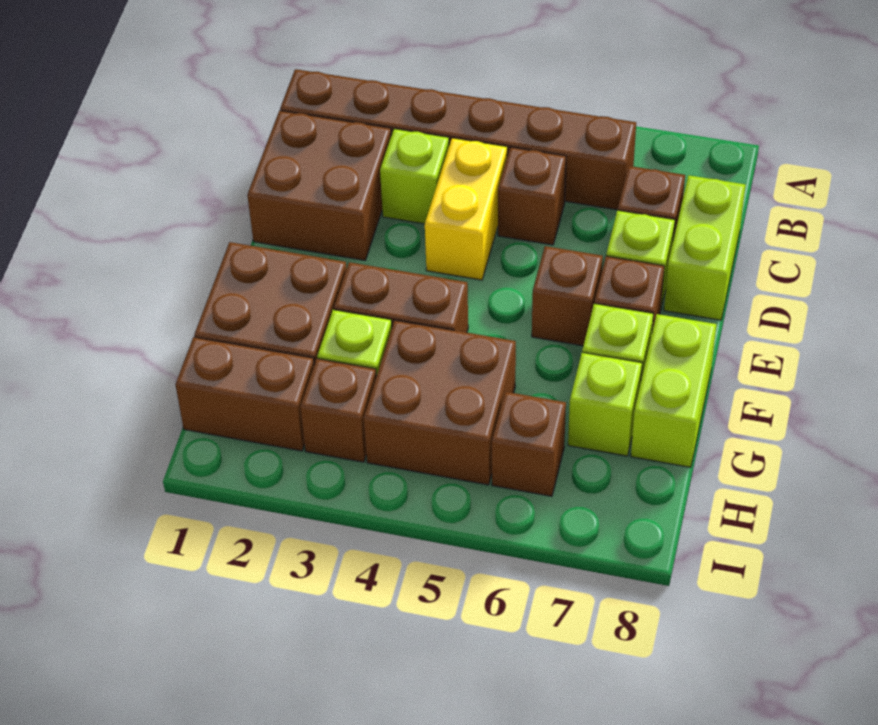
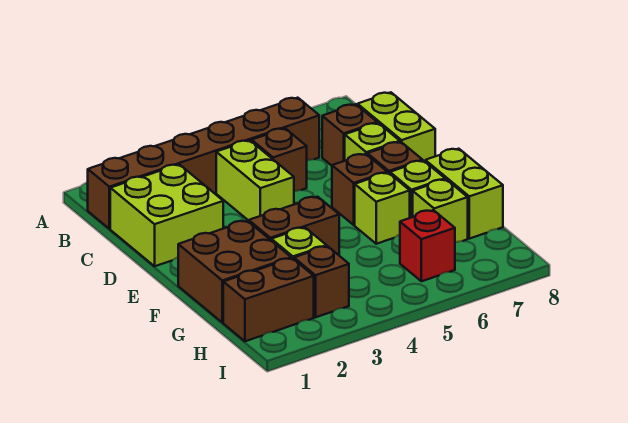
brown 2x2 brick [247,111,391,260] -> lime 2x2 brick [110,164,223,266]
lime 1x1 brick [380,129,449,224] -> lime 1x1 brick moved to [355,173,410,244]
yellow 1x2 brick [425,138,507,280] -> lime 1x2 brick [216,140,294,221]
brown 2x2 brick [364,320,516,485] -> none
brown 1x1 brick [492,392,566,496] -> red 1x1 brick [400,210,455,281]

